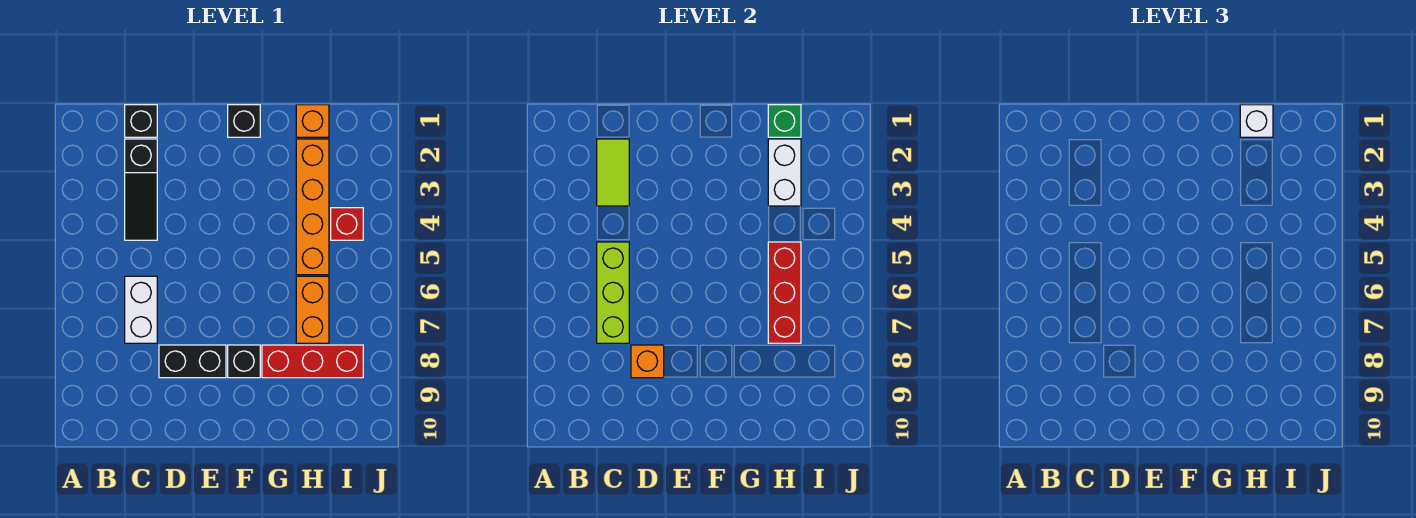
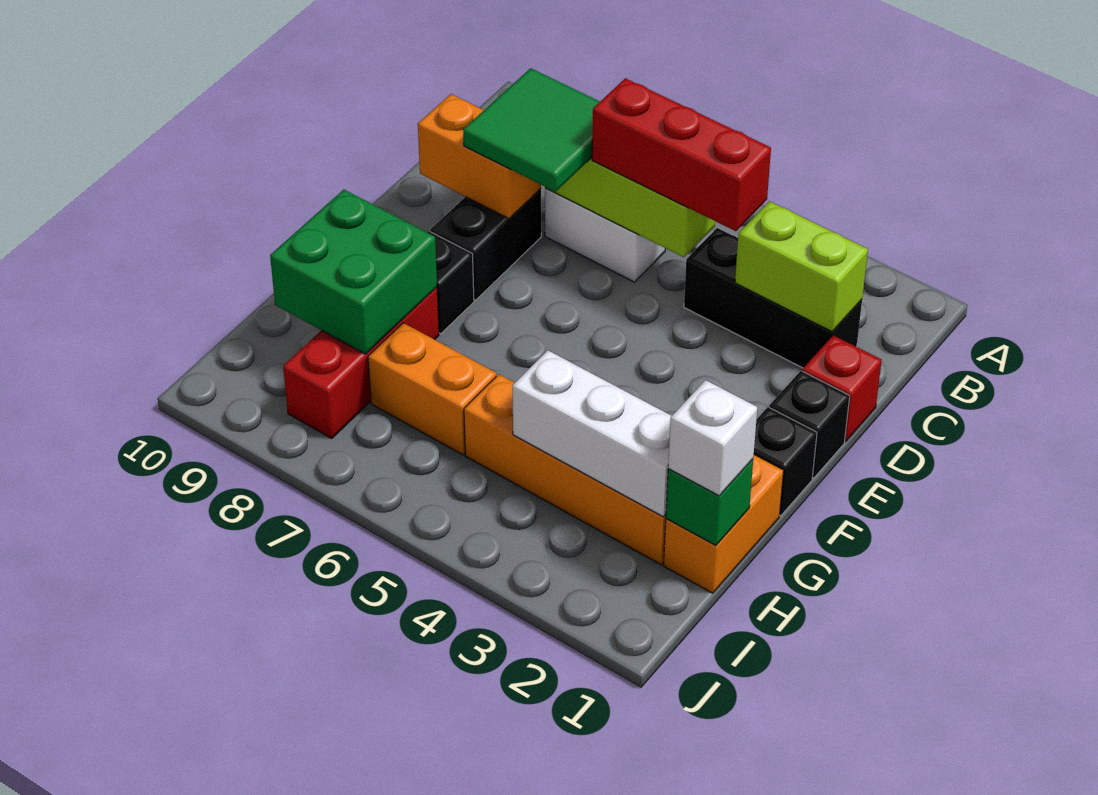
black 1x1 brick [125,105,157,137] -> black 1x1 brick moved to [769,371,850,478]
black 1x3 slope [125,139,157,240] -> black 1x3 brick [684,228,862,368]
lime 1x2 tile [597,139,629,206] -> lime 1x2 brick [735,201,868,332]
none -> green 2x2 tile [463,68,600,192]
orange 1x1 brick [631,345,664,378] -> orange 1x2 brick [418,94,541,219]
none -> green 2x2 brick [270,190,437,354]
orange 1x1 brick [296,105,329,137] -> orange 1x2 brick [664,455,784,593]
white 1x2 brick [768,139,801,206] -> white 1x3 brick [512,350,671,517]
red 1x3 brick [768,242,801,343] -> red 1x3 brick moved to [592,78,771,231]
red 1x1 brick [331,208,363,240] -> red 1x1 brick moved to [802,335,882,442]

